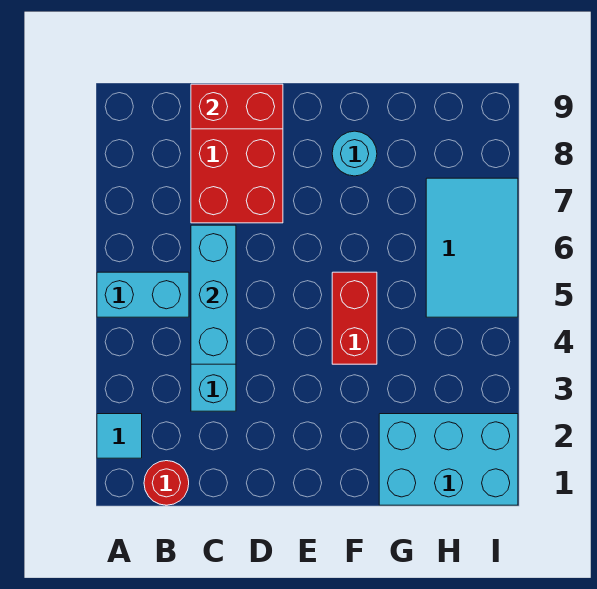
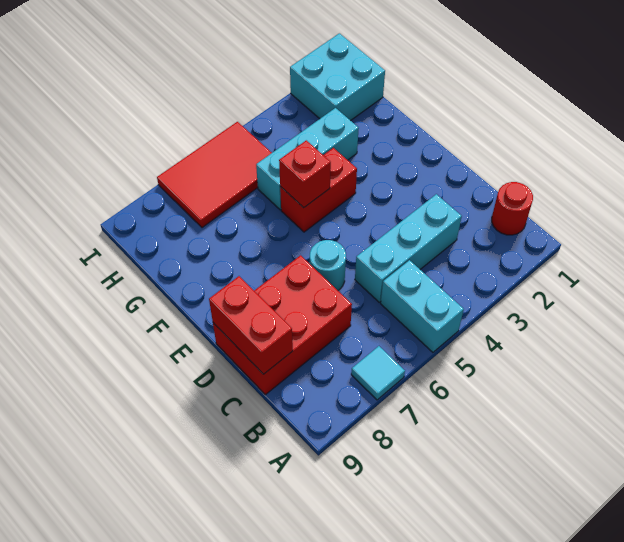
cyan 1x1 tile [97,414,142,458] -> cyan 1x1 tile moved to [351,346,405,400]
cyan 1x3 brick [191,225,236,364] -> cyan 1x3 brick moved to [256,108,359,210]
none -> red 1x1 brick [279,140,331,208]
cyan 1x1 round brick [332,131,377,176] -> cyan 1x1 round brick moved to [310,240,346,290]
cyan 2x3 brick [379,414,518,505] -> cyan 2x2 brick [290,33,385,121]
cyan 2x3 tile [426,178,518,317] -> red 2x3 tile [157,122,272,228]

